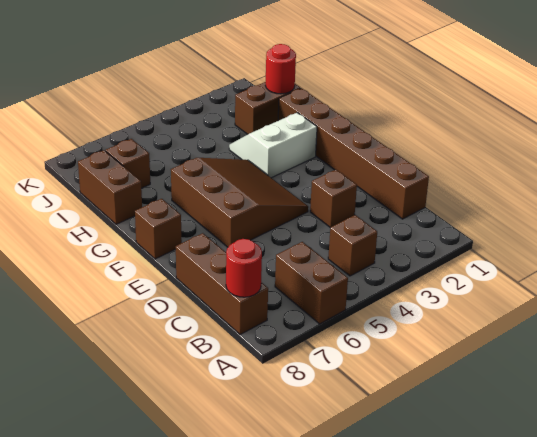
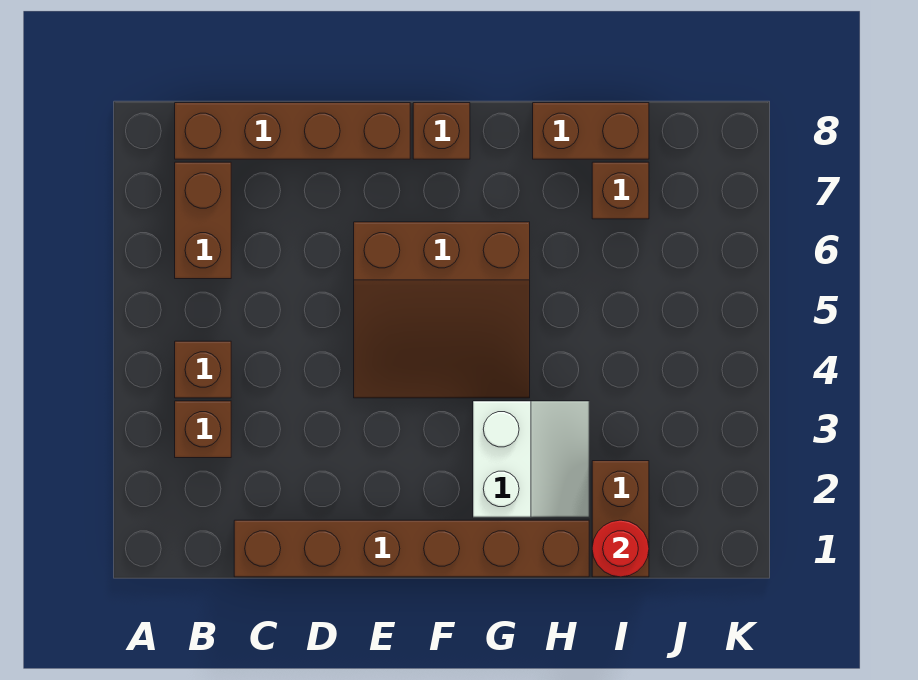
brown 1x2 brick [275,242,348,324] -> brown 1x2 brick turned to [175,162,231,279]
brown 1x3 brick [176,233,268,335] -> brown 1x4 brick [175,103,410,159]
red 1x1 round brick [226,239,262,297] -> none
brown 1x1 brick [310,170,357,227] -> brown 1x1 brick moved to [175,401,231,458]

